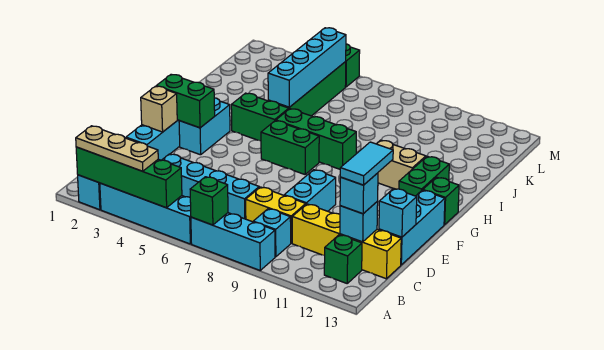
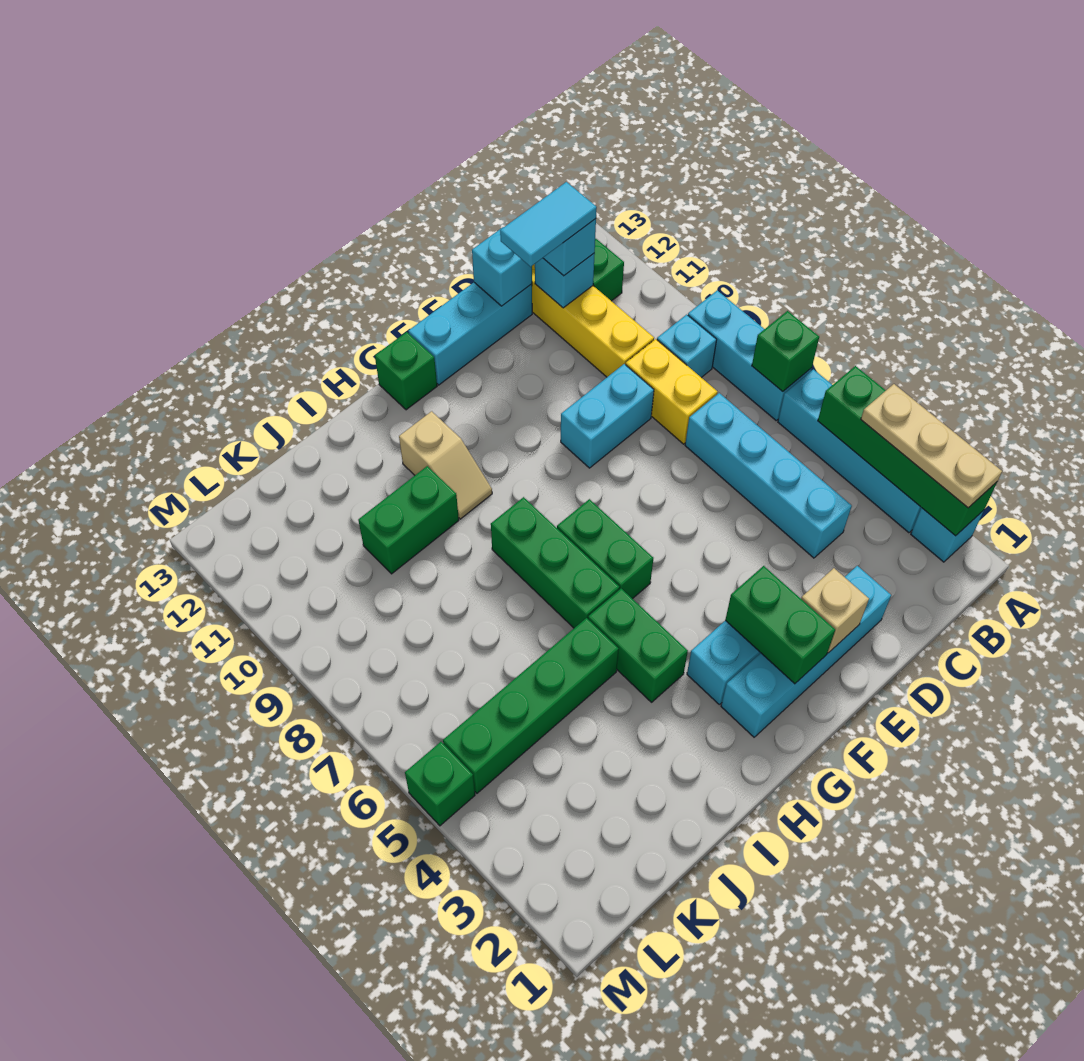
green 1x2 brick [399,156,449,196] -> green 1x2 brick moved to [358,466,459,574]
tan 1x2 brick [377,140,426,189] -> tan 1x2 slope [399,411,492,519]
cyan 1x4 brick [268,28,346,107] -> none

